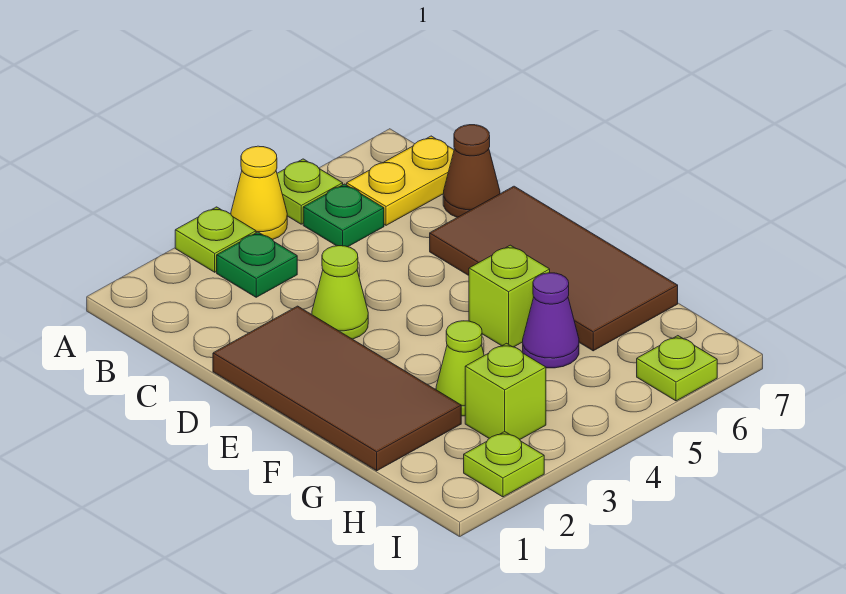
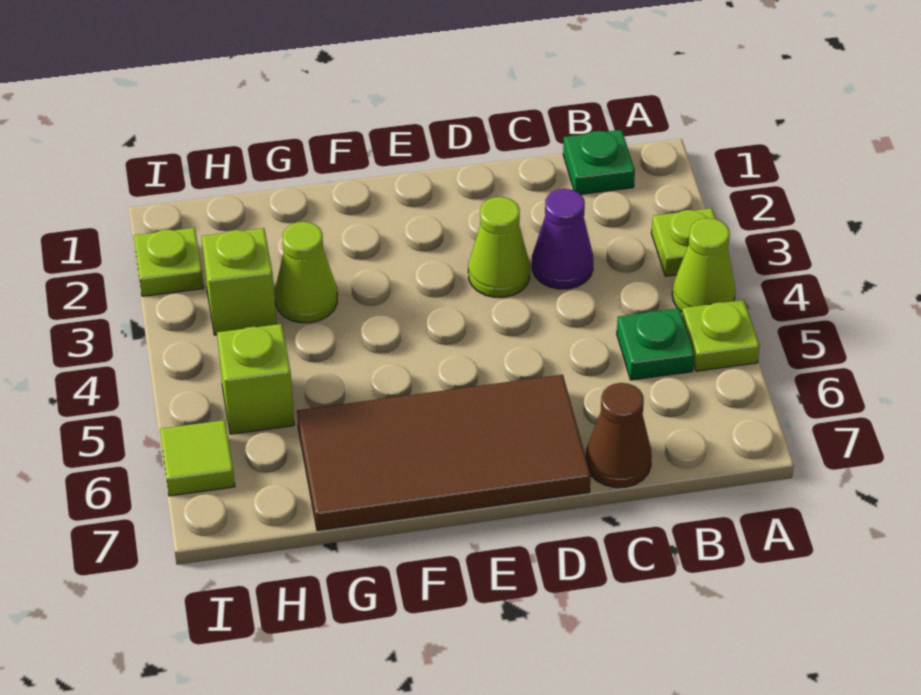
yellow 1x1 cone [231,146,287,240] -> lime 1x1 cone [672,218,735,312]
green 1x1 plate [217,232,297,297] -> green 1x1 plate moved to [563,130,635,194]
yellow 1x2 plate [347,136,454,225] -> none
brown 2x4 tile [213,306,461,471] -> none
lime 1x1 brick [469,245,550,347] -> lime 1x1 brick moved to [217,324,294,434]
purple 1x1 cone [523,273,579,368] -> purple 1x1 cone moved to [532,189,593,289]
lime 1x1 plate [637,336,717,401] -> lime 1x1 tile [160,420,235,496]

